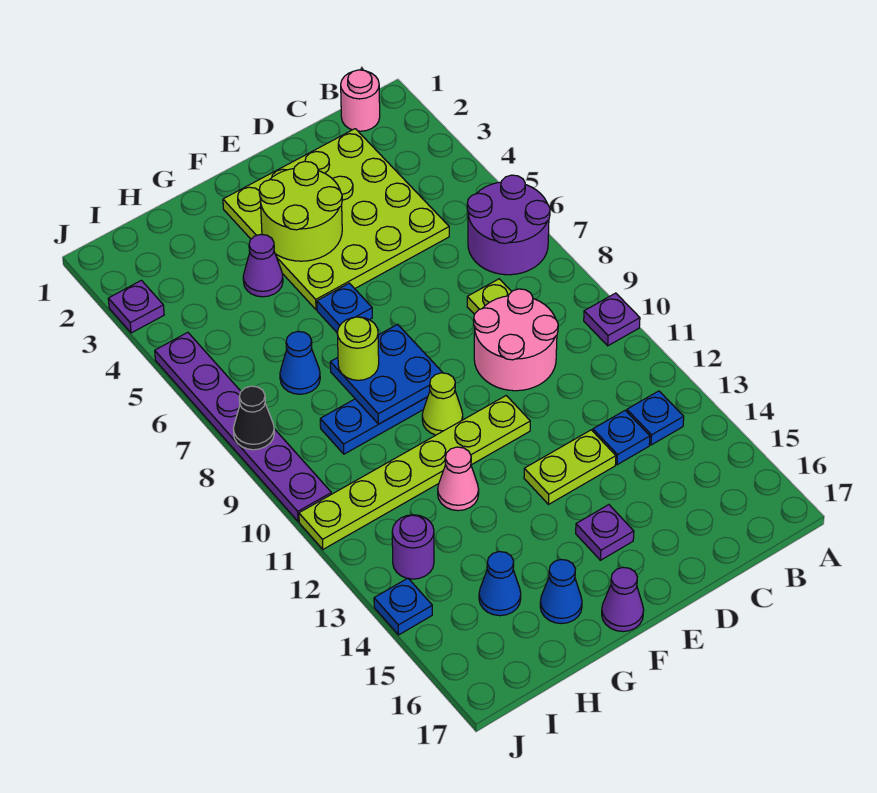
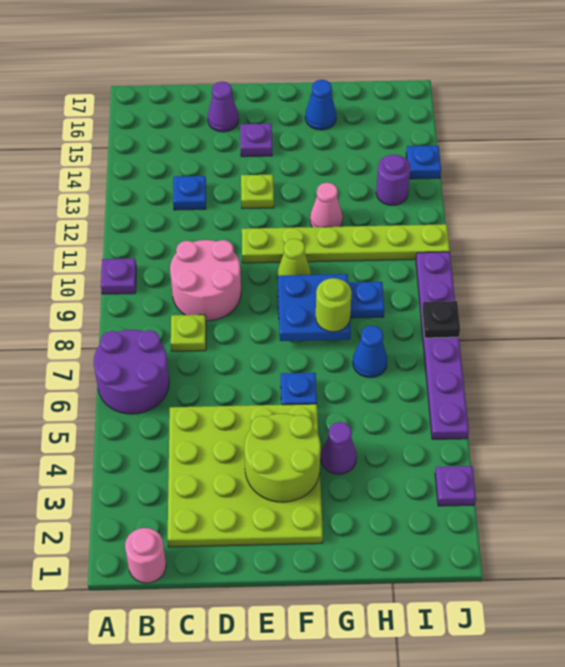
blue 1x1 plate [627,391,684,445] -> none
lime 1x2 plate [524,430,616,504] -> lime 1x1 plate [241,175,274,209]
purple 1x1 cone [602,567,644,631] -> purple 1x1 cone moved to [208,82,239,132]
blue 1x1 cone [479,552,521,616] -> none
black 1x1 cone [233,386,274,450] -> black 1x1 plate [422,301,460,338]

